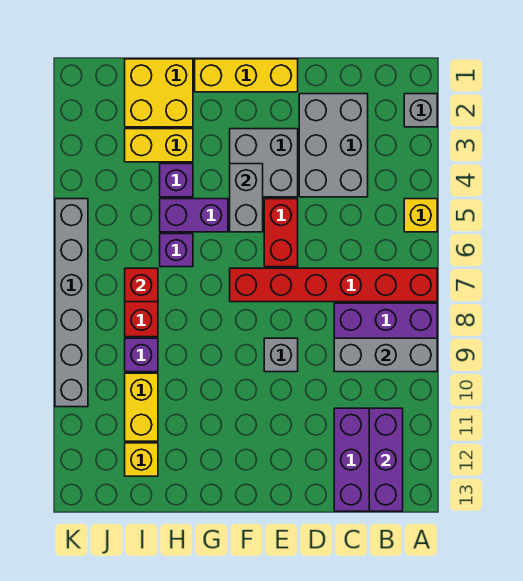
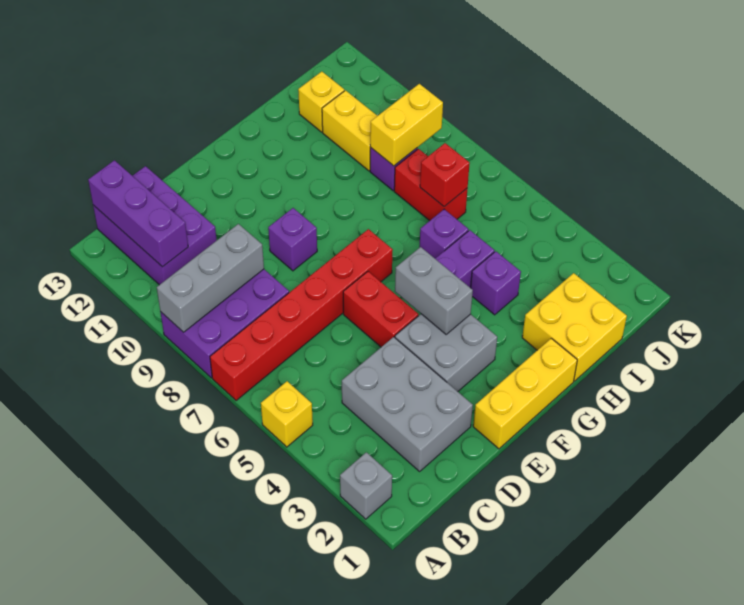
grey 1x1 brick [264,338,298,372] -> purple 1x1 brick [268,208,317,271]
yellow 1x2 brick [125,129,193,162] -> yellow 1x2 brick moved to [370,84,443,166]
grey 1x6 brick [55,199,88,407] -> none

